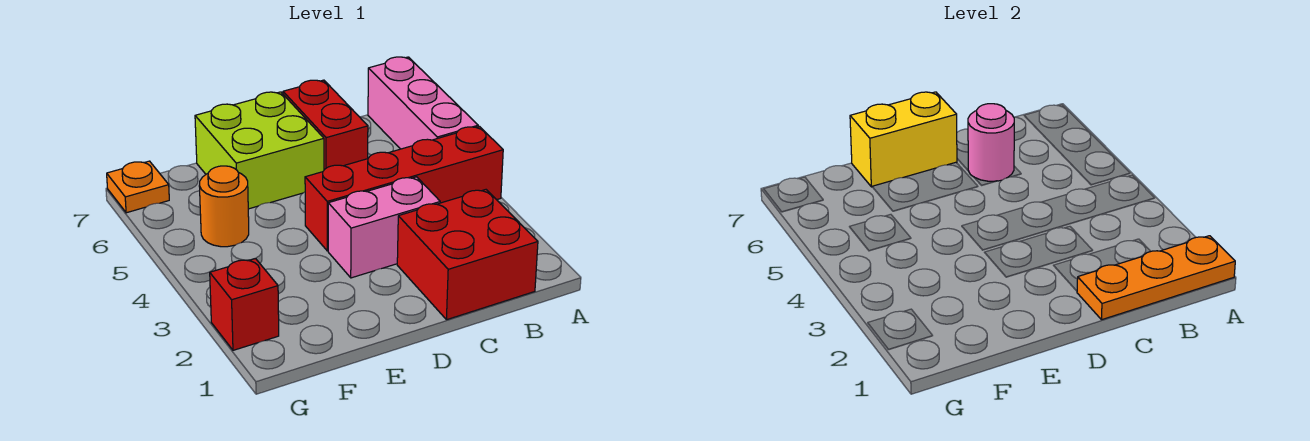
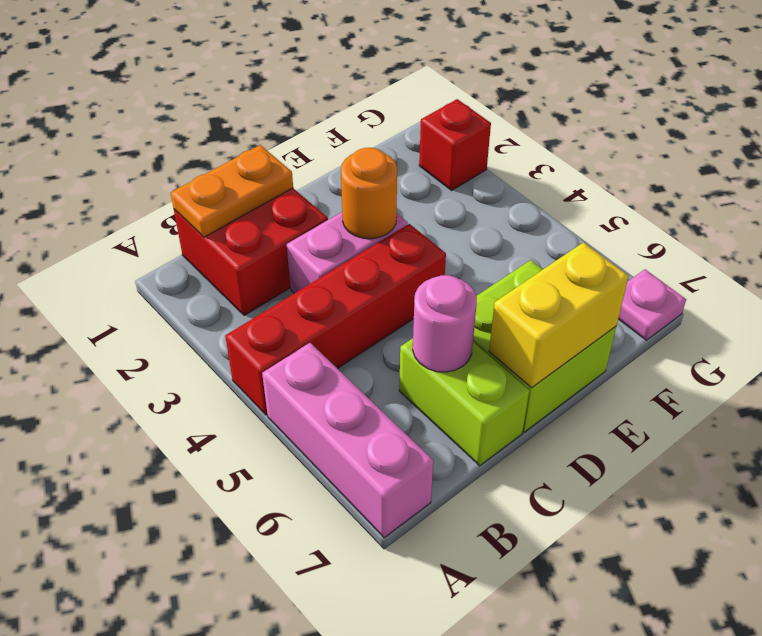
orange 1x3 plate [1077,236,1235,320] -> orange 1x2 plate [171,145,293,237]
red 1x2 brick [283,80,368,170] -> lime 1x2 brick [399,338,529,466]
orange 1x1 round brick [199,166,249,247] -> orange 1x1 round brick moved to [341,148,397,239]
orange 1x1 plate [107,161,169,213] -> pink 1x1 plate [618,269,686,340]

